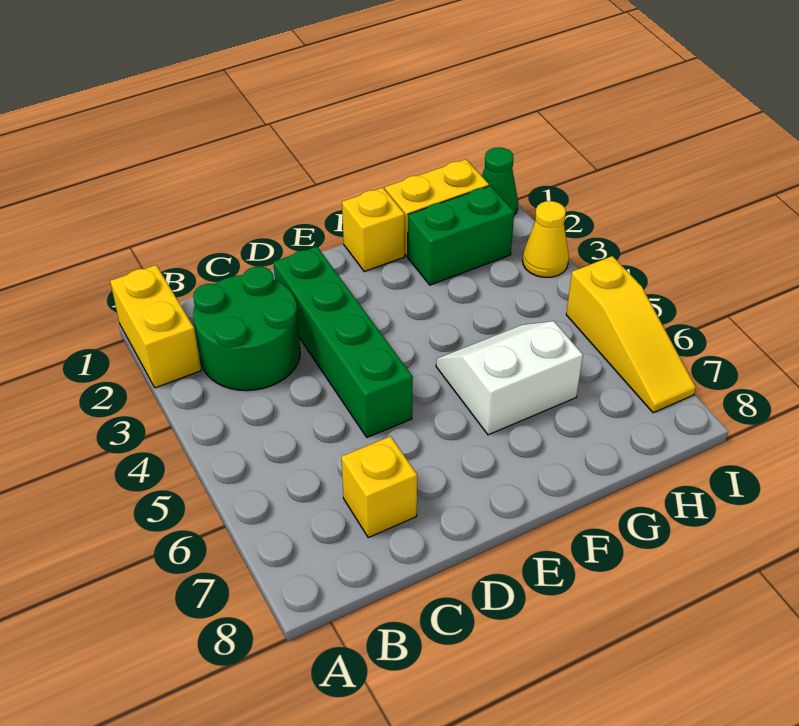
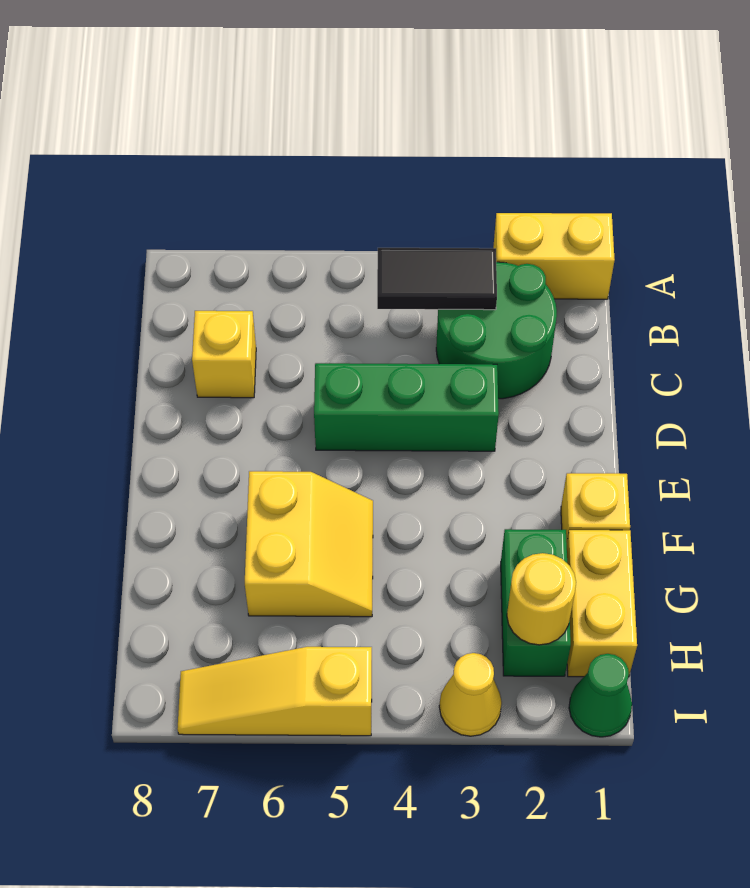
none -> black 1x2 tile [377,248,497,310]
green 1x4 brick [273,247,413,437] -> green 1x3 brick [314,363,499,451]
white 2x2 slope [436,321,583,435] -> yellow 2x2 slope [245,471,373,617]
none -> yellow 1x1 round brick [507,553,576,645]

